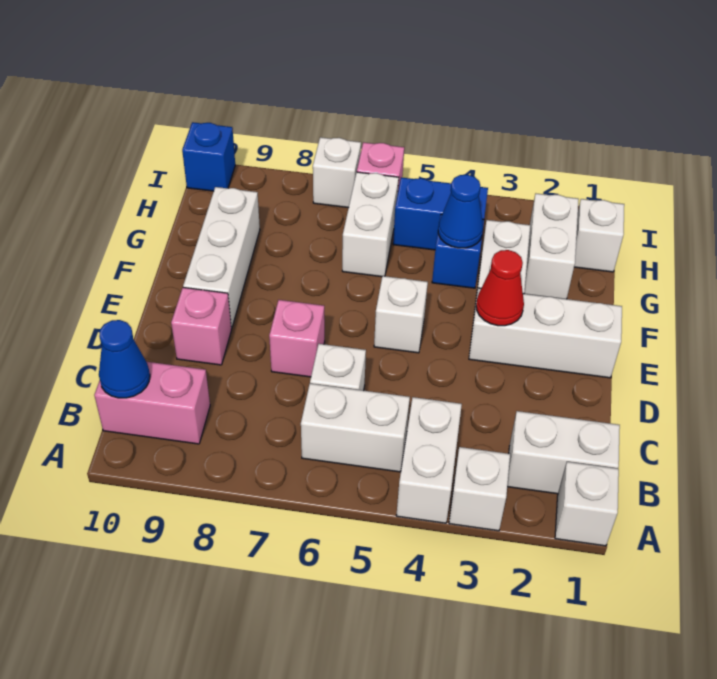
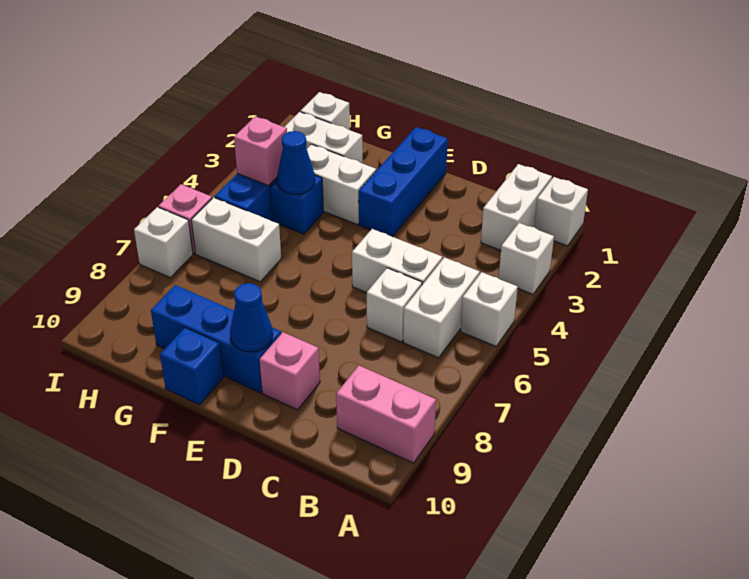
white 1x2 brick [396,397,462,523] -> white 1x2 brick moved to [352,229,442,293]
pink 1x2 brick [94,362,210,444] -> pink 1x2 brick turned to [336,366,436,463]
blue 1x1 cone [99,320,150,398] -> blue 1x1 cone moved to [230,283,273,352]
pink 1x1 brick [269,300,325,377] -> pink 1x1 brick moved to [234,116,287,186]
white 1x3 brick [469,288,622,378] -> blue 1x3 brick [359,127,448,237]
red 1x1 cone [476,250,524,326] -> none
white 1x1 brick [374,276,428,353] -> white 1x1 brick moved to [461,272,518,346]
white 1x3 brick [183,187,260,328] -> blue 1x3 brick [151,285,281,393]
blue 1x1 brick [182,122,235,191] -> blue 1x1 brick moved to [160,328,223,405]

